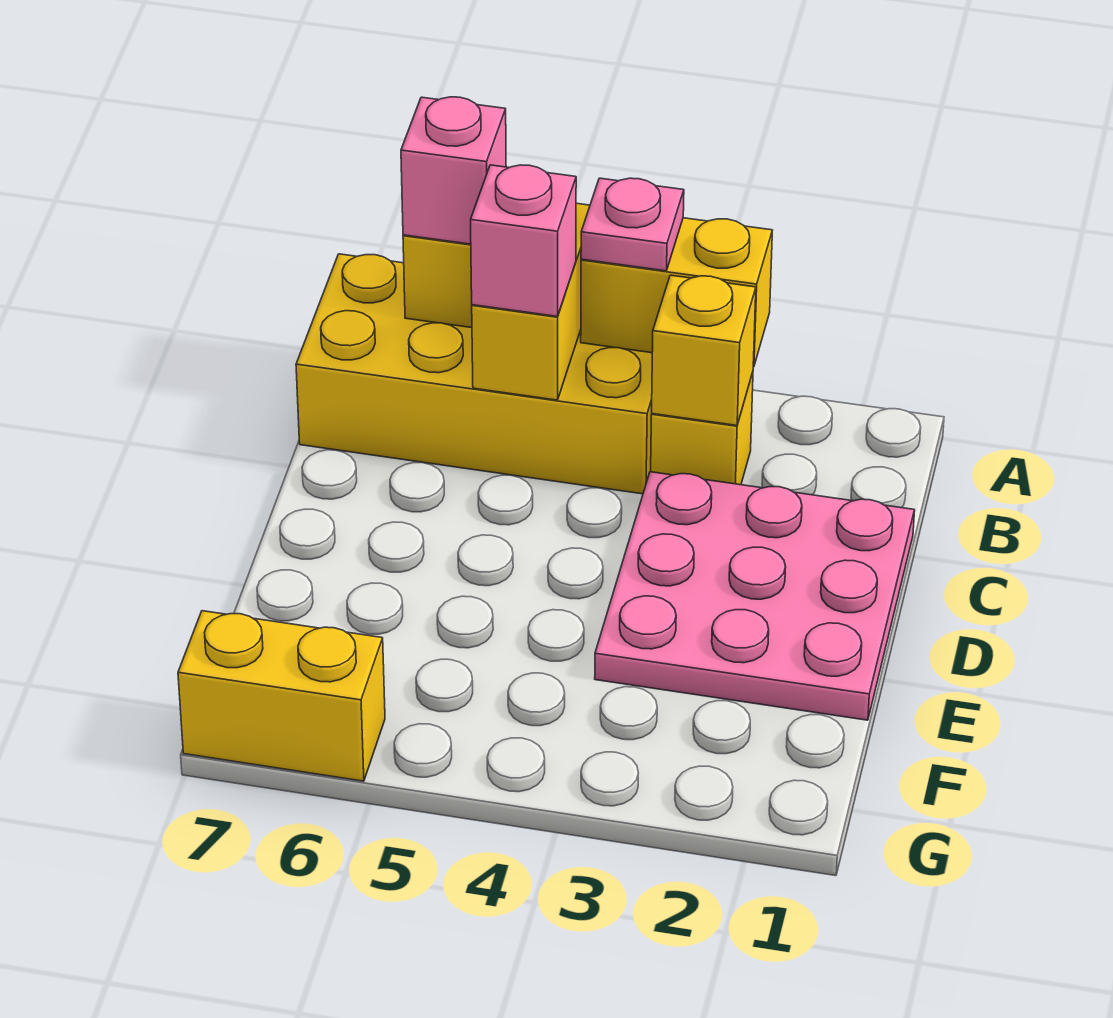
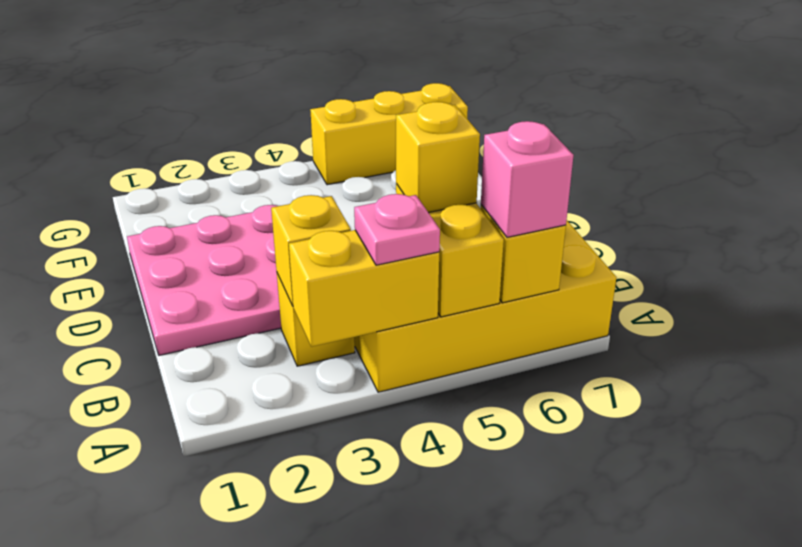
pink 1x1 brick [471,165,576,316] -> yellow 1x1 brick [396,102,480,213]
yellow 1x2 brick [178,611,385,781] -> yellow 1x3 brick [310,83,468,185]

